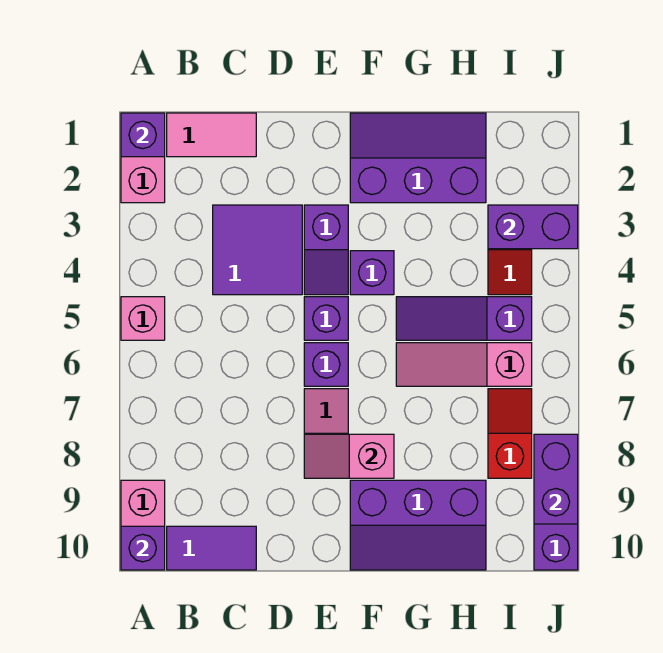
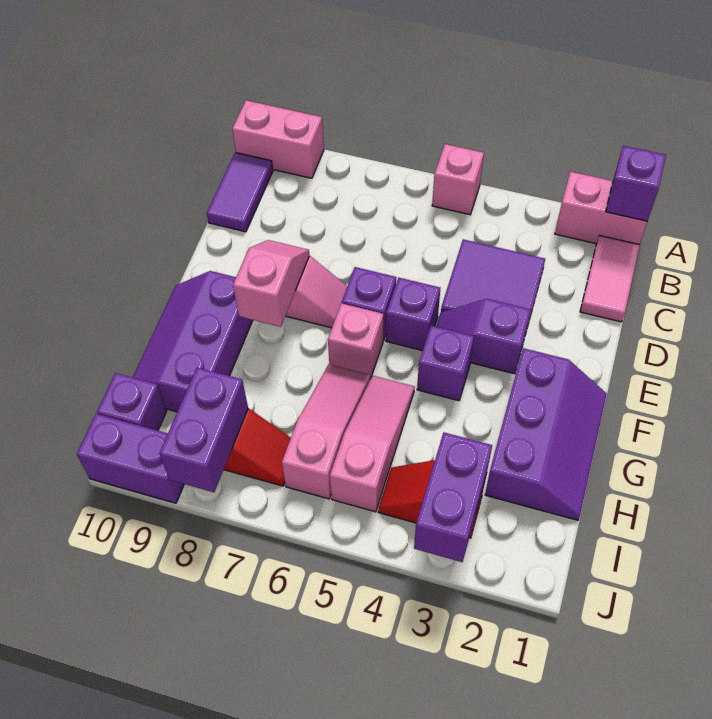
purple 1x1 brick [121,526,165,570] -> purple 1x1 brick moved to [97,373,167,431]
none -> pink 1x1 brick [328,303,383,378]
purple 1x3 slope [396,297,532,340] -> pink 1x3 slope [330,376,415,512]
purple 1x2 brick [534,434,578,524] -> purple 1x2 brick turned to [159,368,248,492]

